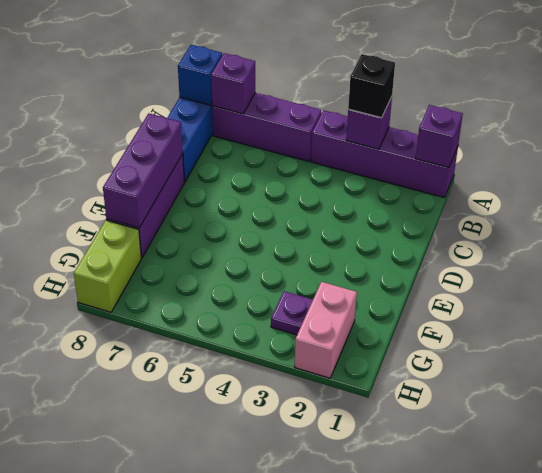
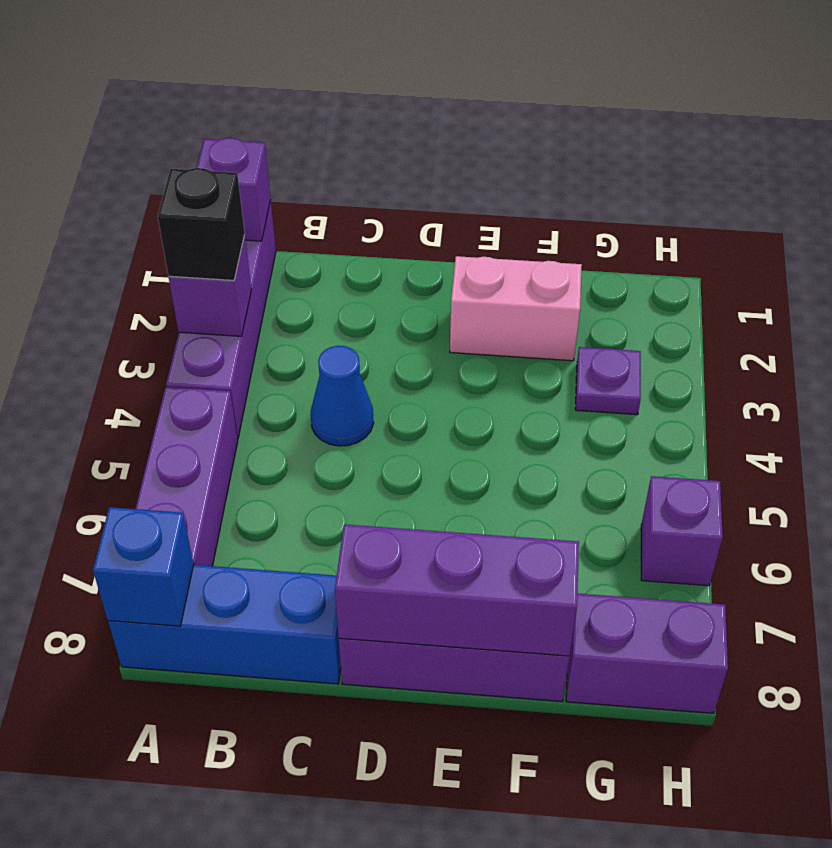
purple 1x1 brick [211,53,255,114] -> purple 1x1 brick moved to [641,476,723,586]
none -> blue 1x1 cone [311,346,374,446]
pink 1x2 brick [295,282,357,378] -> pink 1x2 brick moved to [450,256,582,361]
lime 1x2 brick [74,220,141,312] -> purple 1x2 brick [566,594,728,713]

